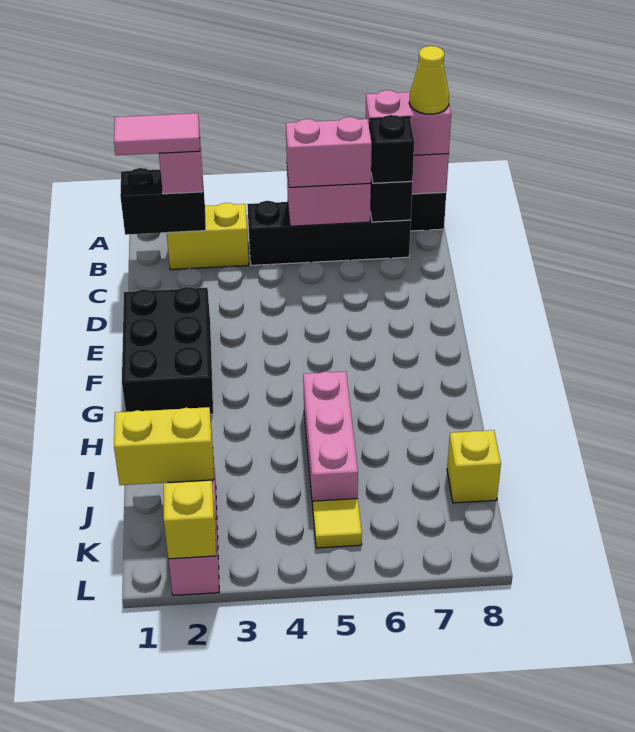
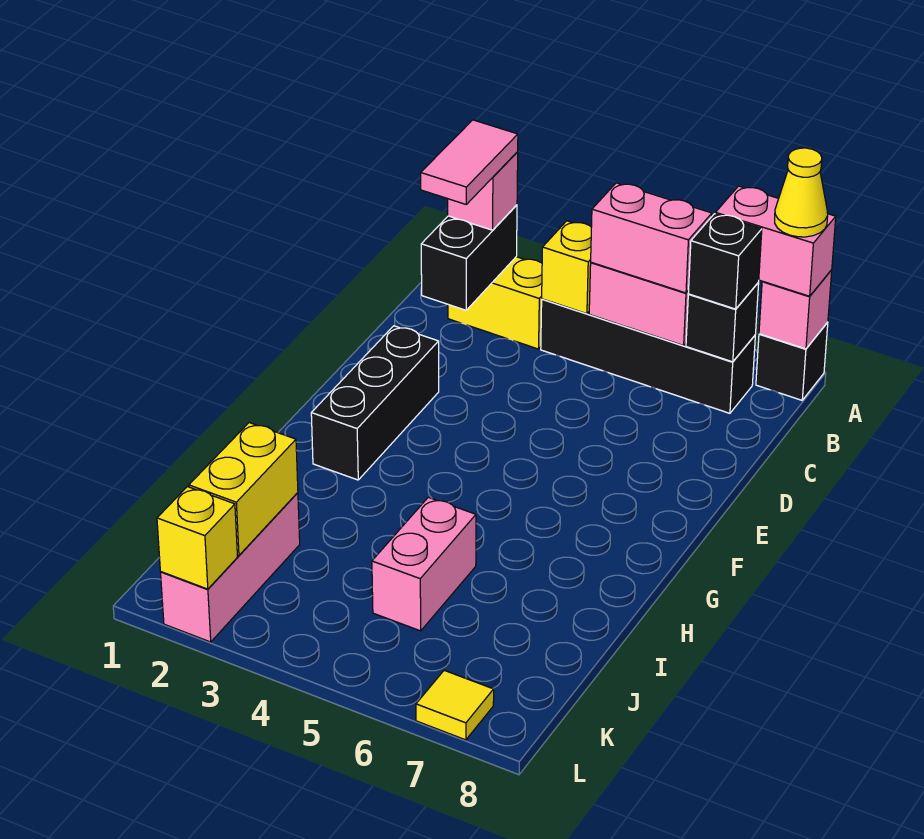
black 1x2 brick [120,168,206,235] -> black 1x2 brick turned to [421,205,517,310]
pink 1x2 tile [114,113,200,155] -> pink 1x2 tile turned to [421,120,518,204]
black 2x3 brick [122,287,213,414] -> black 1x3 brick [311,326,439,480]
pink 1x3 brick [303,372,358,506] -> pink 1x2 brick [372,497,476,631]
yellow 1x2 brick [114,407,214,485] -> yellow 1x2 brick turned to [189,423,298,556]
yellow 1x1 brick [447,430,501,503] -> yellow 1x1 brick moved to [542,221,591,314]
yellow 1x1 tile [313,499,362,548] -> yellow 1x1 tile moved to [416,670,494,740]

